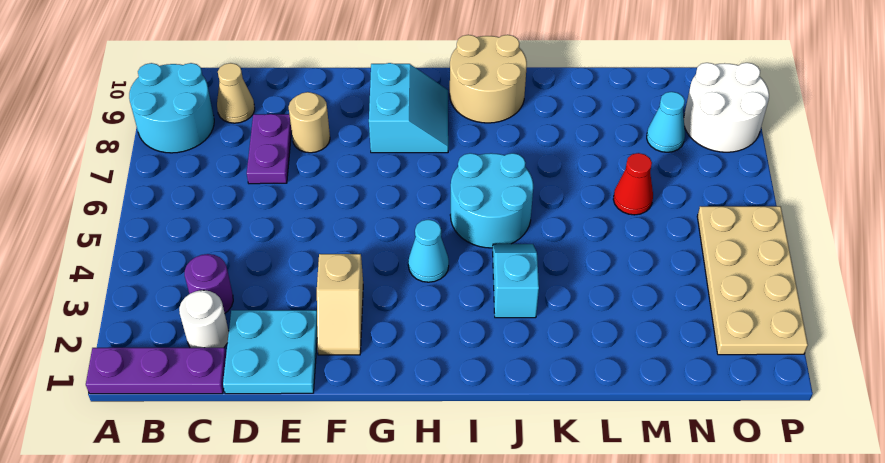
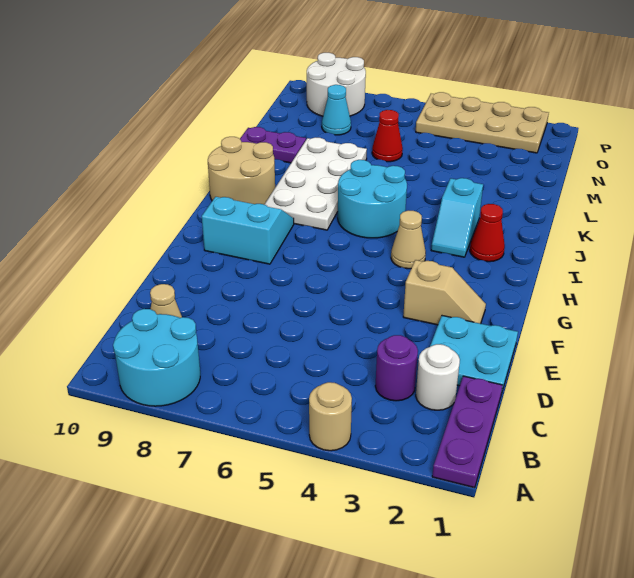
purple 1x2 plate [247,114,292,184] -> purple 1x2 plate moved to [240,127,306,163]
tan 1x1 round brick [289,92,330,153] -> tan 1x1 round brick moved to [309,382,352,451]
cyan 1x1 cone [408,220,449,282] -> tan 1x1 cone [391,210,426,269]
none -> red 1x1 cone [470,204,505,262]
none -> white 2x4 plate [264,137,367,230]
cyan 1x2 slope [493,244,539,318] -> cyan 1x2 slope turned to [431,178,483,257]

